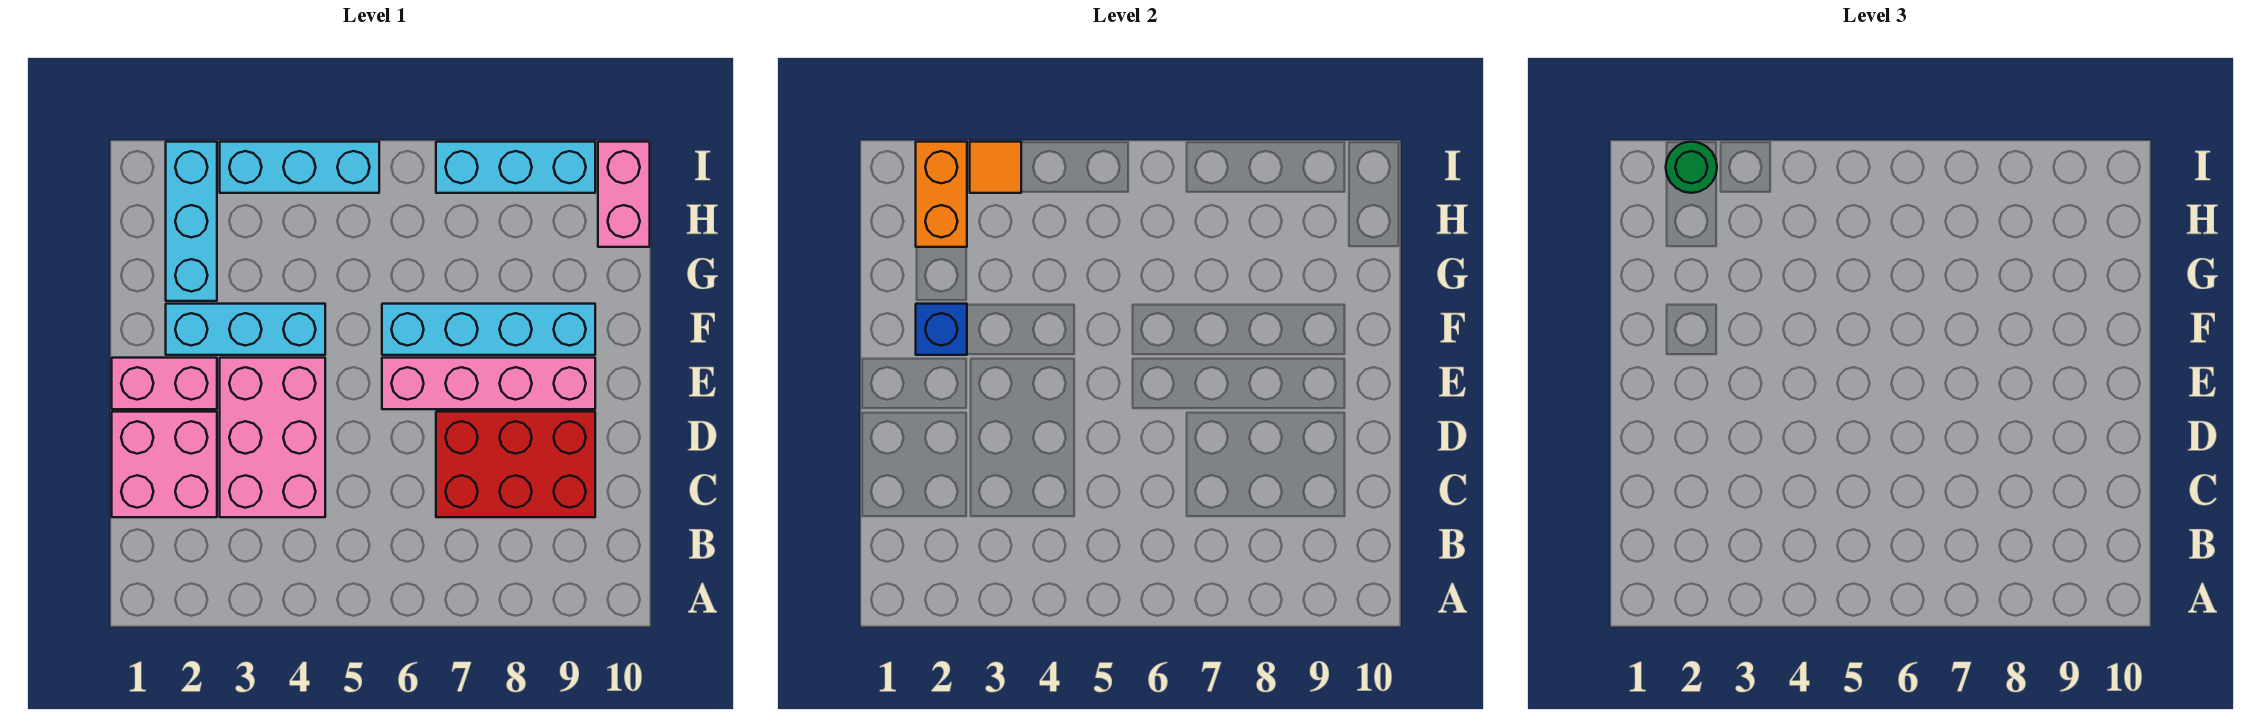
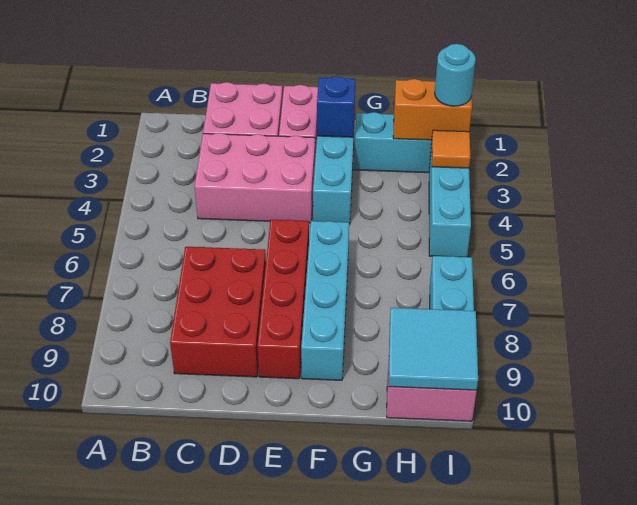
pink 1x4 brick [382,358,595,409] -> red 1x4 brick [257,220,309,379]
none -> cyan 2x2 tile [389,308,478,390]
green 1x1 round brick [1666,142,1717,193] -> cyan 1x1 round brick [435,44,476,106]

